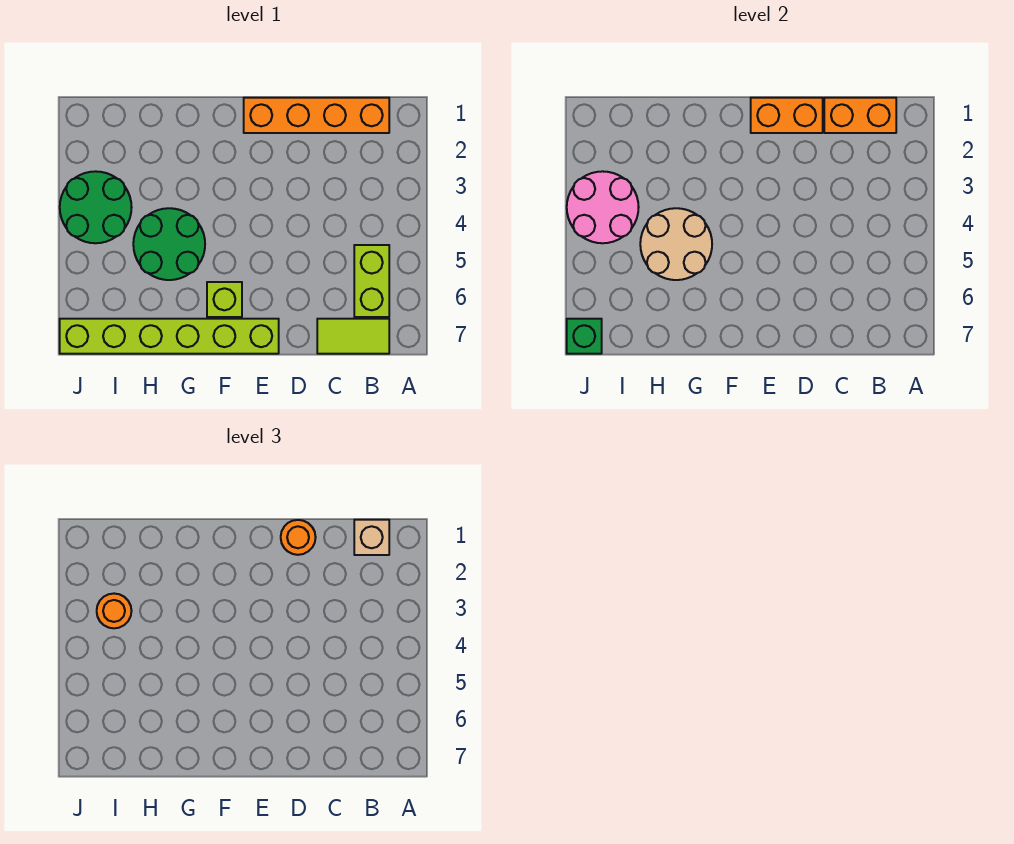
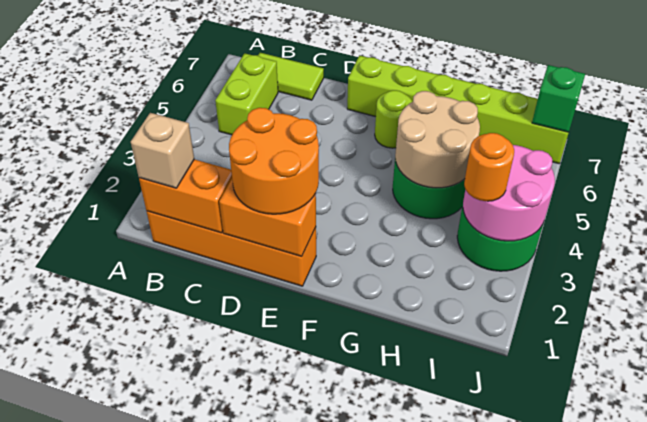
orange 1x1 round brick [281,520,316,555] -> orange 2x2 round brick [229,108,319,214]
lime 1x1 brick [207,282,242,317] -> lime 1x1 round brick [375,90,412,148]

